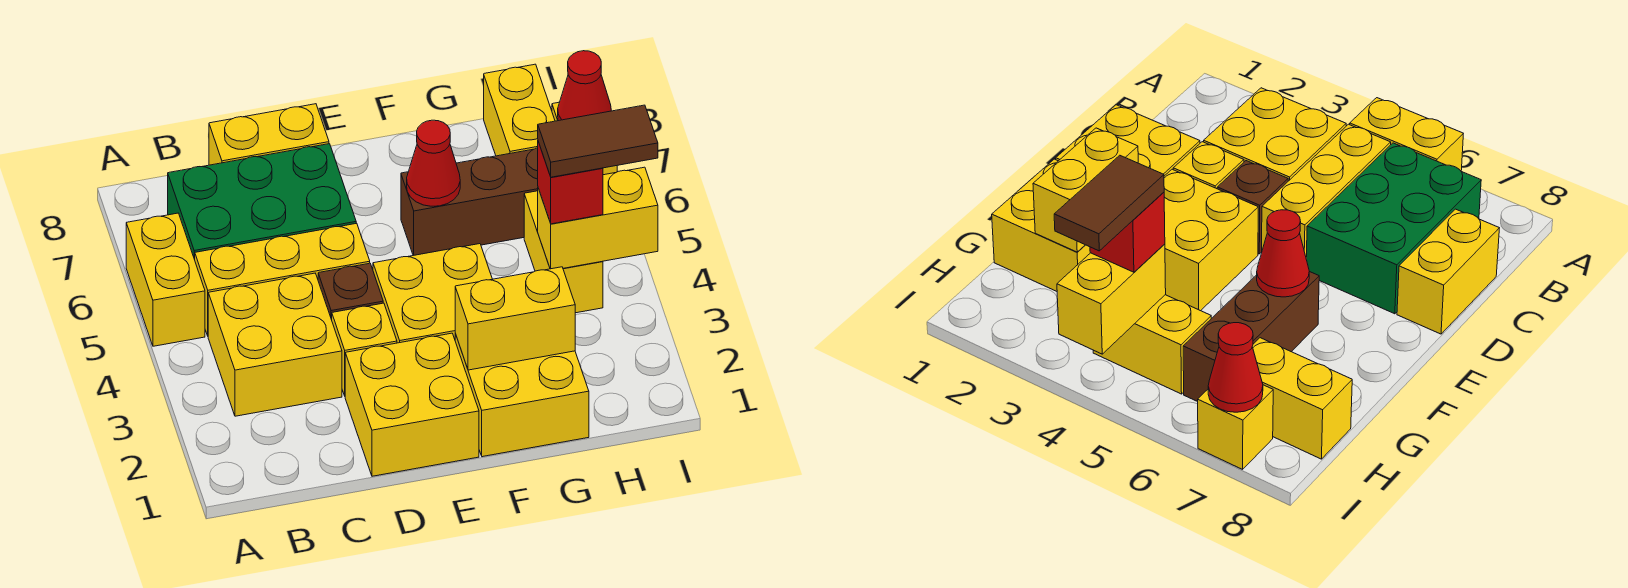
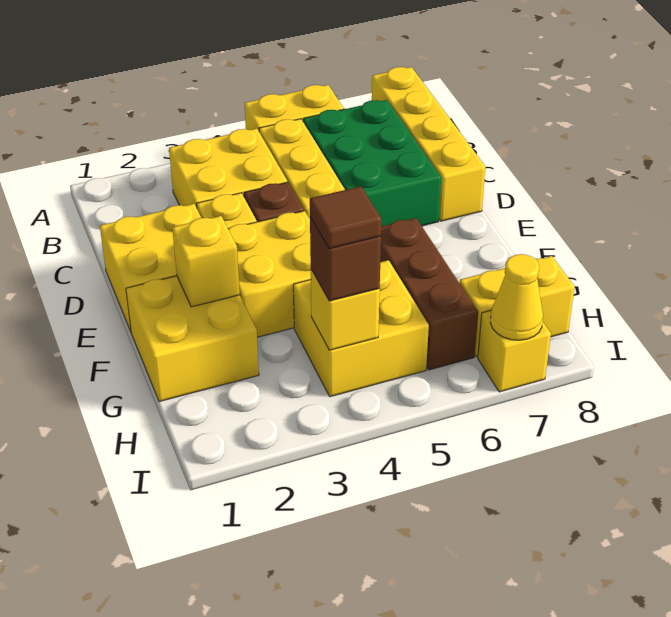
yellow 1x2 brick [209,104,329,165] -> yellow 1x4 brick [372,67,485,221]
yellow 1x2 brick [455,267,575,370] -> yellow 1x1 brick [172,216,240,307]
red 1x1 cone [407,120,460,206] -> none
yellow 1x2 brick [524,191,603,313] -> yellow 2x2 brick [293,260,429,397]
yellow 1x2 brick [538,167,658,269] -> yellow 1x1 brick [311,270,380,350]
red 1x1 brick [538,142,603,224] -> brown 1x1 brick [310,217,381,301]
brown 1x2 tile [538,105,658,177] -> brown 1x1 tile [310,186,381,249]
red 1x1 cone [558,51,611,121] -> yellow 1x1 cone [491,254,543,340]

